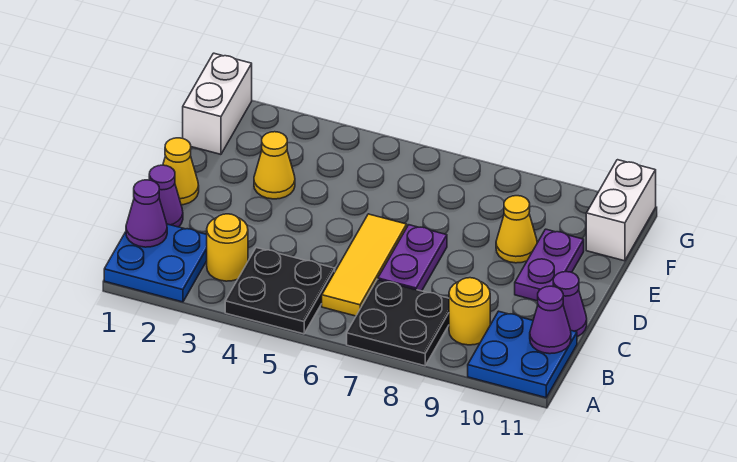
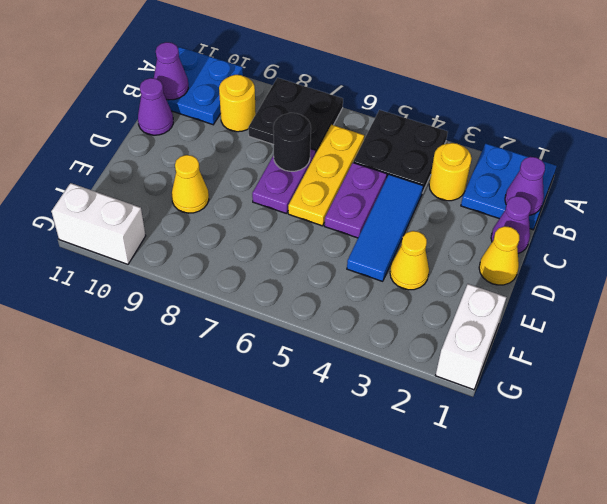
yellow 1x3 tile [322,214,407,316] -> yellow 1x3 plate [288,125,364,226]
none -> blue 1x3 tile [347,174,423,281]
none -> black 1x1 round brick [273,113,311,171]
purple 1x2 plate [515,229,584,301] -> purple 1x2 plate moved to [324,163,387,238]
white 1x2 brick [586,160,656,261] -> white 1x2 brick turned to [51,183,146,264]

